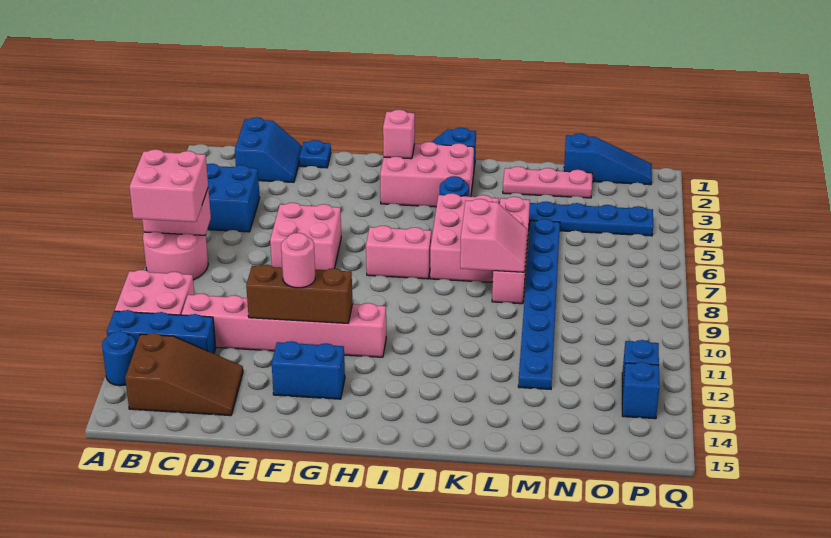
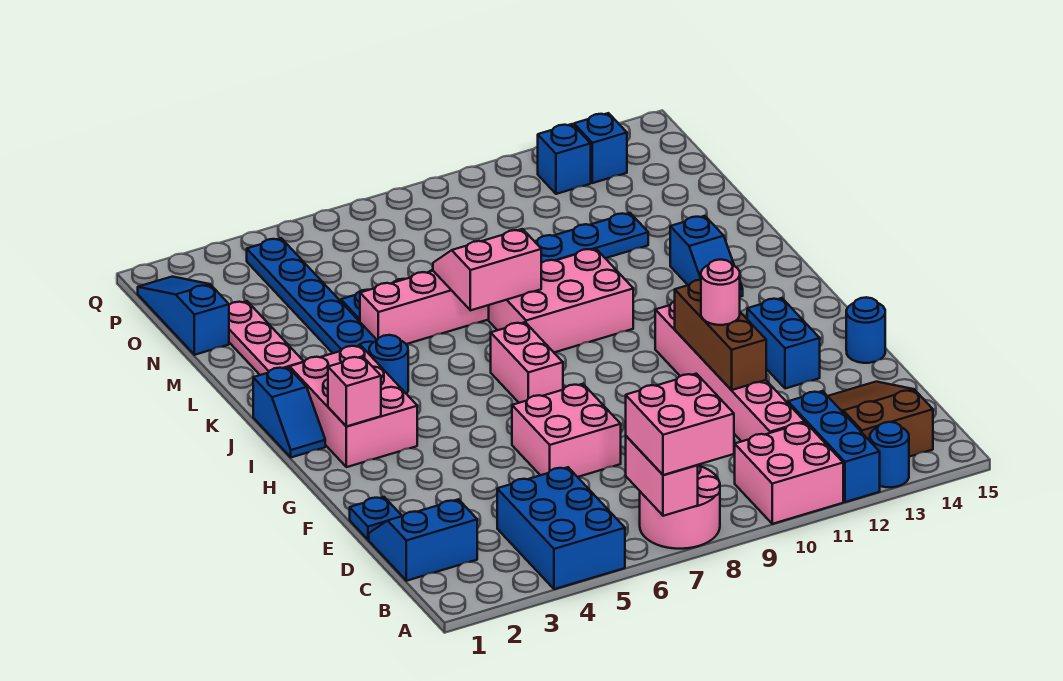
none -> blue 1x1 round brick [846,297,885,363]
pink 2x3 brick [430,193,499,282] -> pink 2x3 brick moved to [489,248,633,352]
none -> blue 1x2 slope [670,216,743,297]

